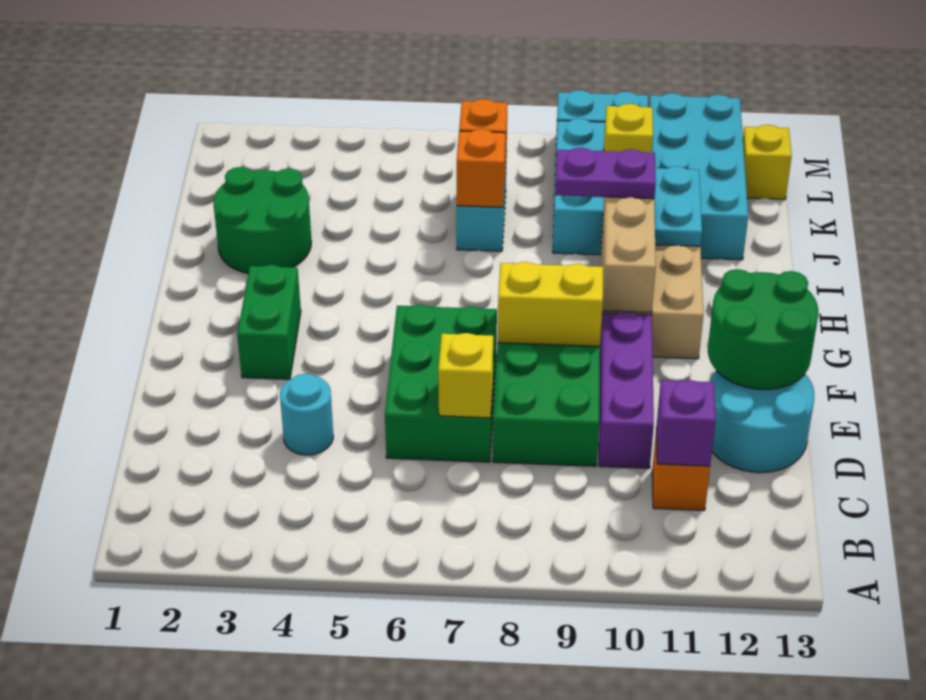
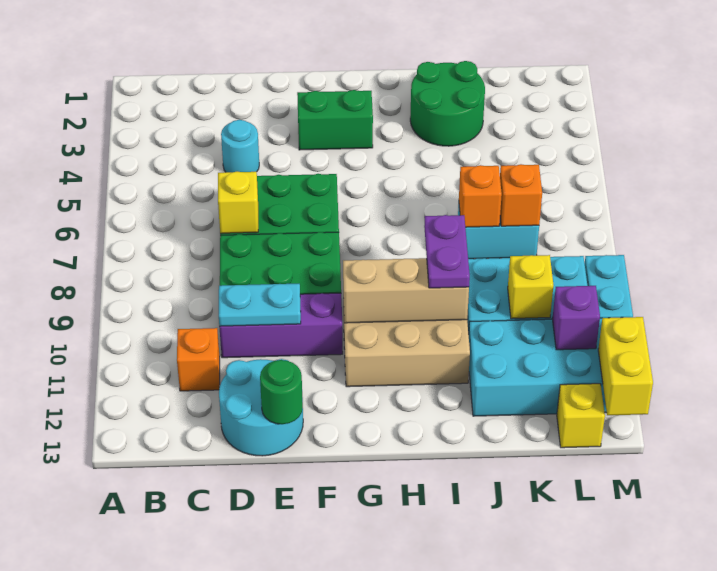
purple 1x1 brick [656,380,716,466] -> purple 1x1 brick moved to [552,286,600,350]
green 2x2 round brick [708,269,818,390] -> green 1x1 round brick [260,360,303,424]
yellow 1x2 brick [498,262,603,346] -> yellow 1x2 brick moved to [598,317,653,415]
cyan 1x2 plate [654,166,702,246] -> cyan 1x2 plate moved to [219,284,301,326]

